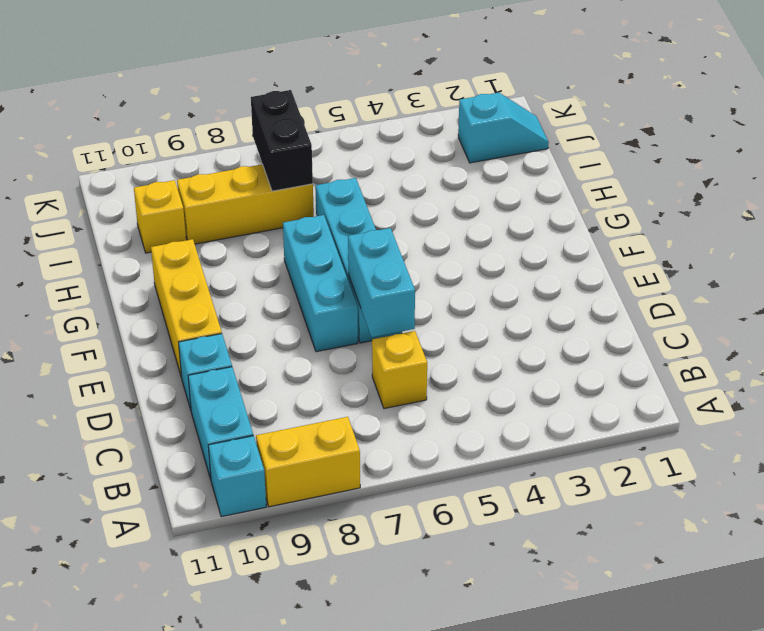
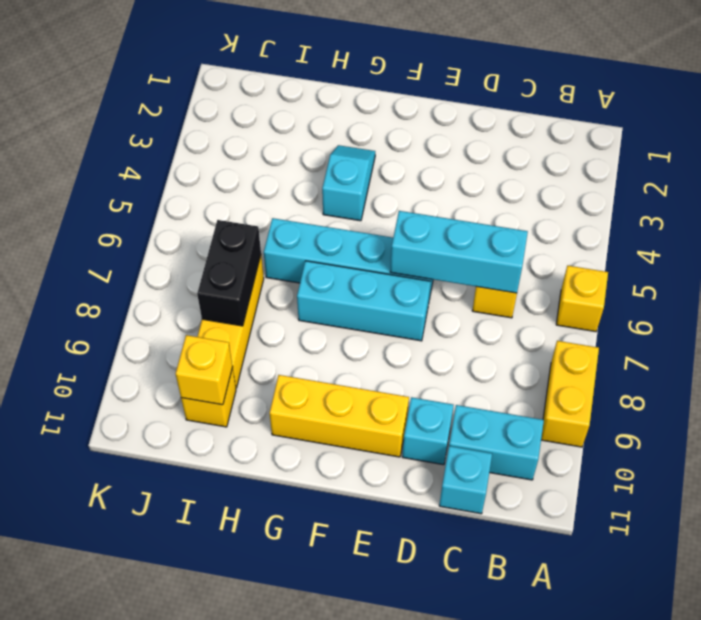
none -> yellow 1x1 brick [556,266,608,332]
cyan 1x1 brick [208,436,266,517] -> cyan 1x1 brick moved to [439,446,492,514]
cyan 1x2 brick [348,228,415,337] -> cyan 1x3 brick [390,211,528,293]
black 1x2 brick [251,90,313,191] -> black 1x2 brick turned to [197,220,261,326]
none -> yellow 1x1 brick [176,335,233,405]
cyan 1x2 slope [458,93,549,163] -> cyan 1x2 slope moved to [322,145,375,221]

